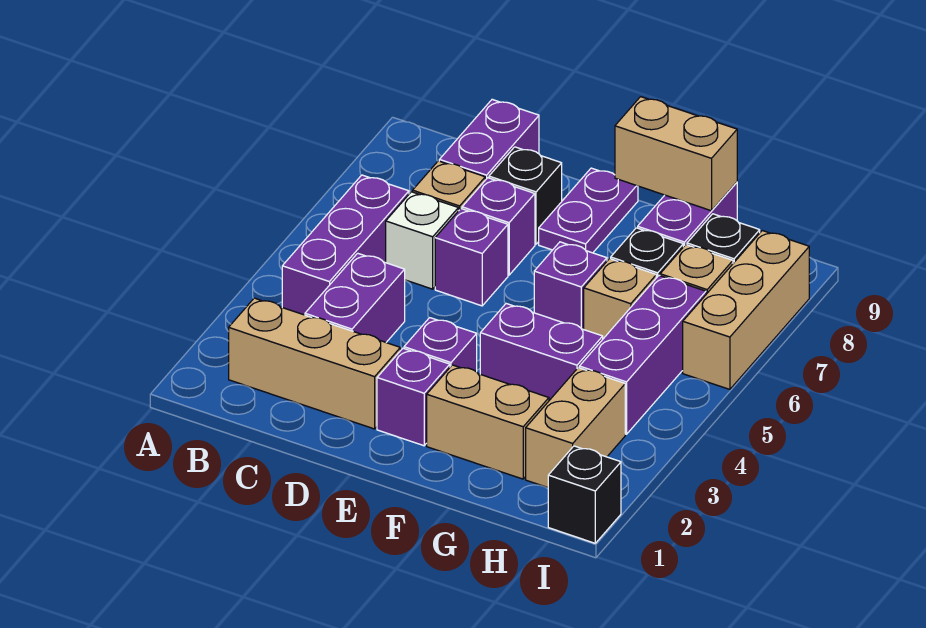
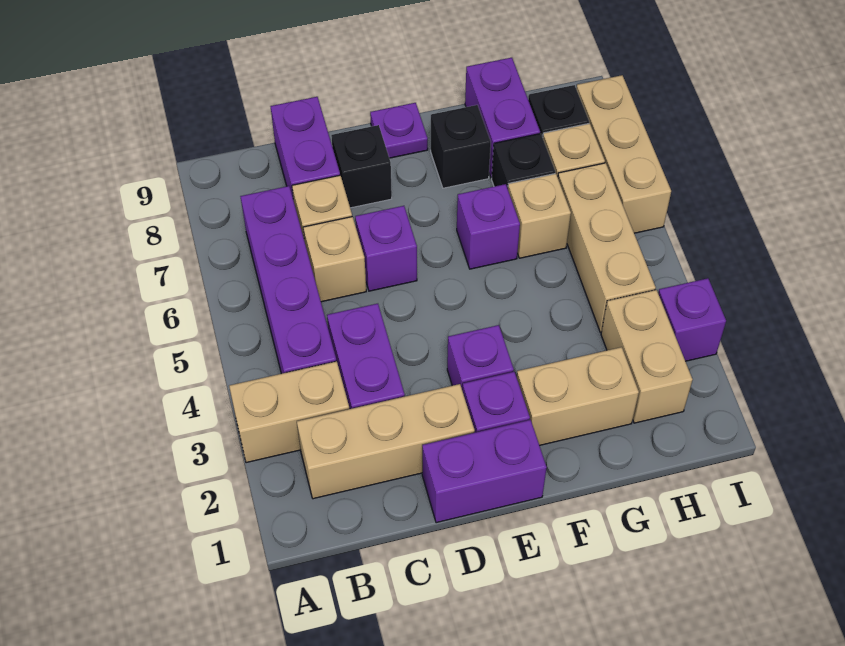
purple 1x3 brick [282,175,409,315] -> purple 1x4 brick [240,186,336,374]
white 1x1 brick [386,192,458,289] -> tan 1x1 brick [303,217,366,302]
purple 1x1 brick [462,178,535,275] -> purple 1x1 brick moved to [658,278,726,361]
purple 1x2 plate [539,168,638,253] -> purple 1x1 plate [370,103,428,158]
purple 1x2 brick [480,304,603,400] -> purple 1x2 brick moved to [422,420,547,523]
tan 1x2 brick [615,97,737,211] -> tan 1x2 brick moved to [229,361,349,463]
purple 1x3 brick [579,275,706,434] -> tan 1x3 brick [558,163,656,332]
black 1x1 brick [548,446,621,543] -> black 1x1 brick moved to [431,105,491,188]

